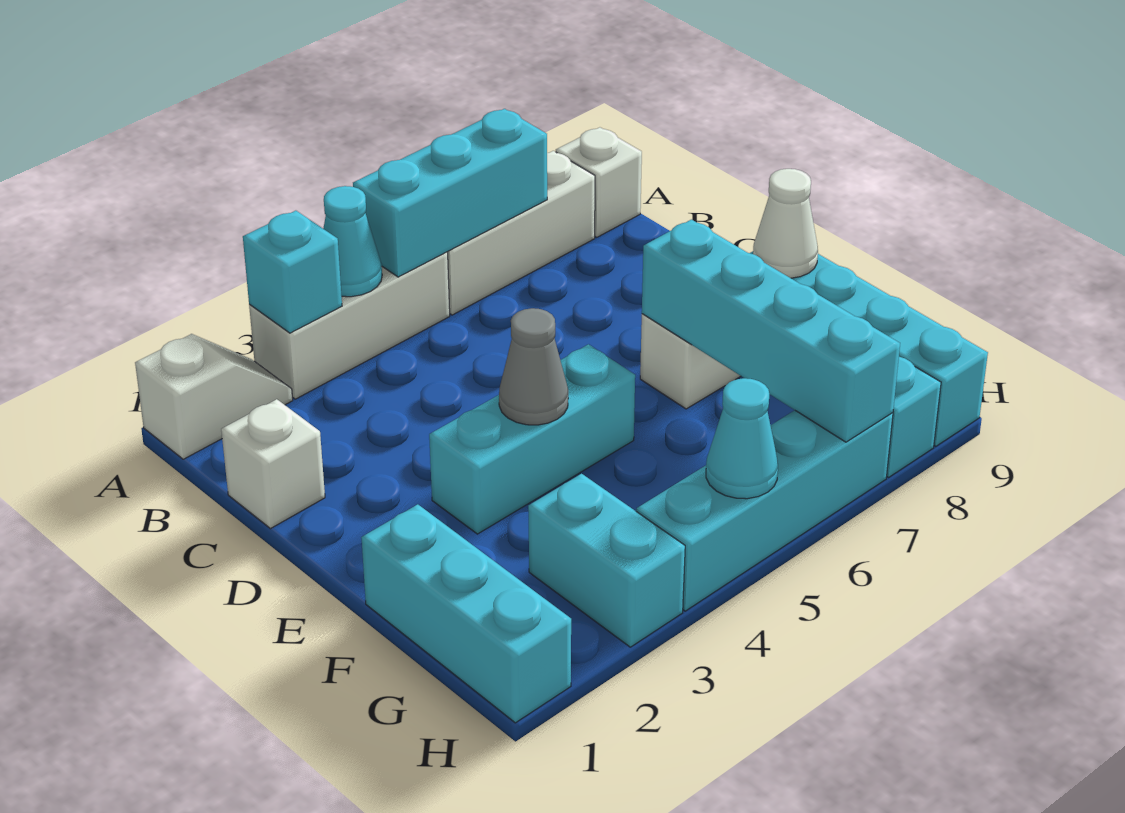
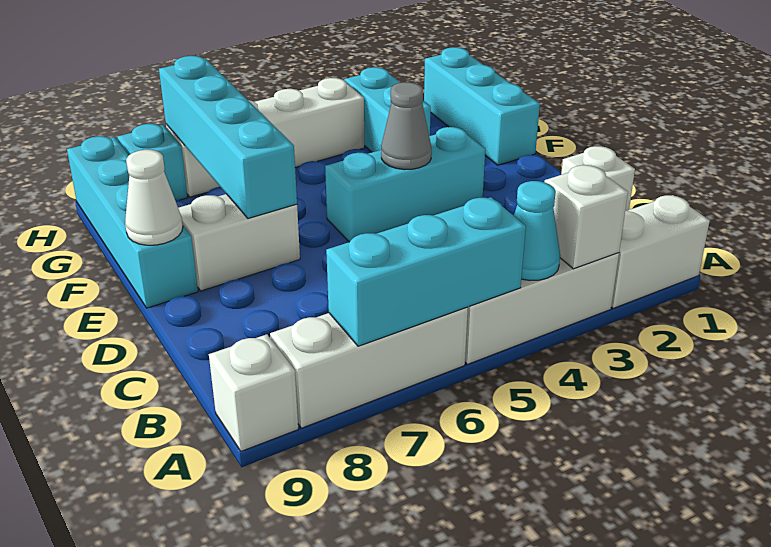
white 1x2 slope [135,334,293,459] -> white 1x2 brick [611,195,710,308]
cyan 1x1 brick [243,211,342,333] -> white 1x1 brick [545,165,628,269]
cyan 1x4 brick [636,410,893,611] -> white 1x4 brick [166,78,364,197]
cyan 1x1 cone [706,378,778,499] -> none

